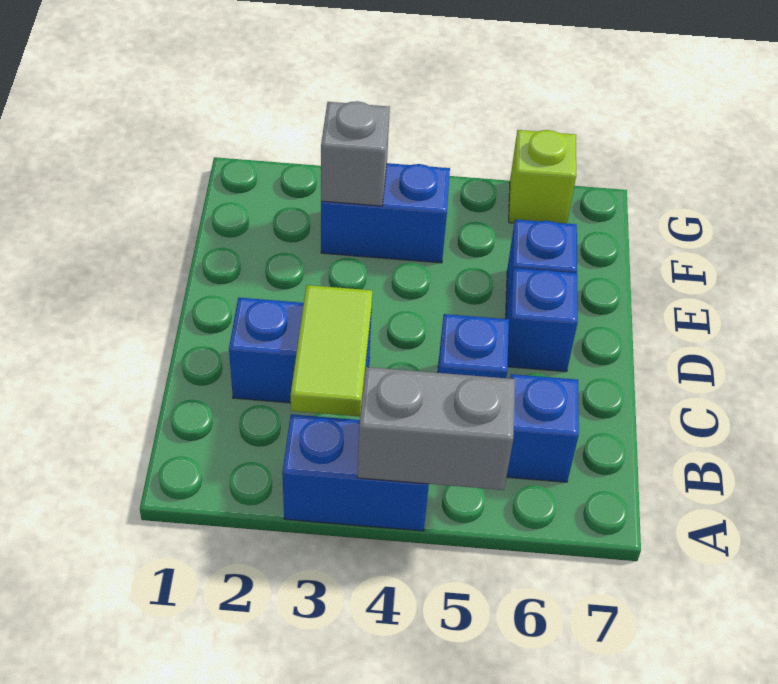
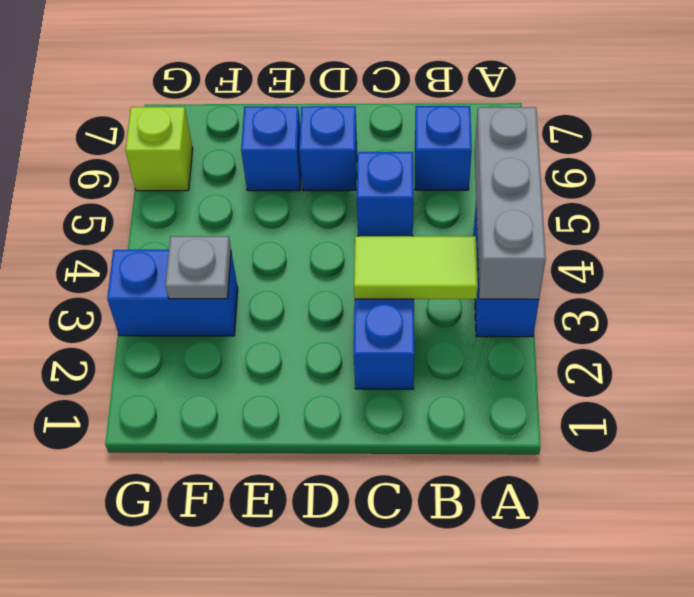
grey 1x2 brick [357,367,515,490] -> grey 1x3 brick [475,107,546,299]
blue 1x2 brick [321,163,450,263] -> blue 1x2 brick turned to [107,250,238,336]
grey 1x1 brick [321,101,390,206] -> grey 1x1 plate [165,236,231,299]

